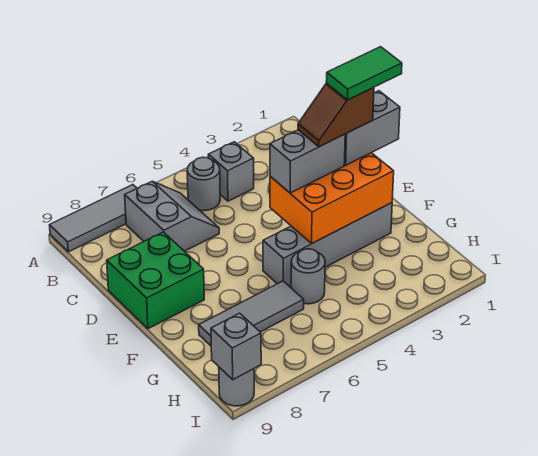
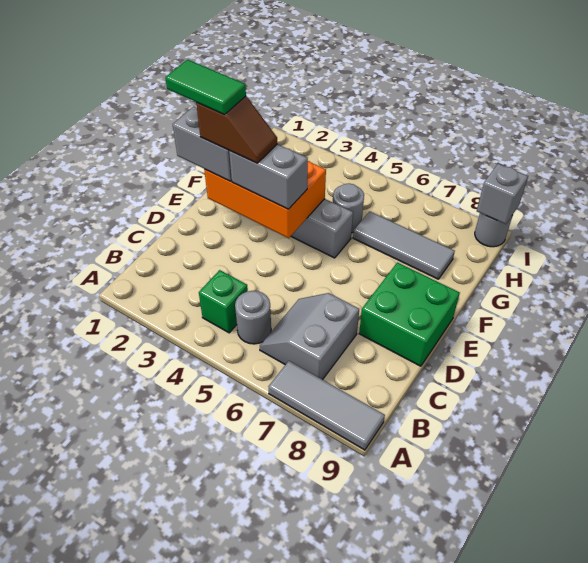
grey 1x1 brick [208,142,254,201] -> green 1x1 brick [199,270,248,333]

